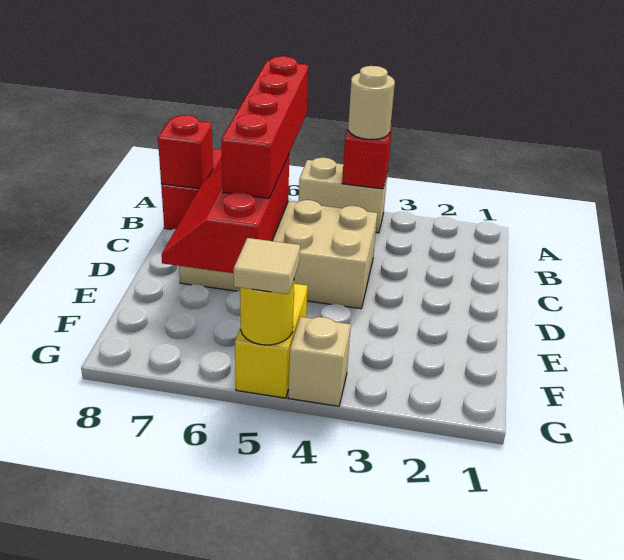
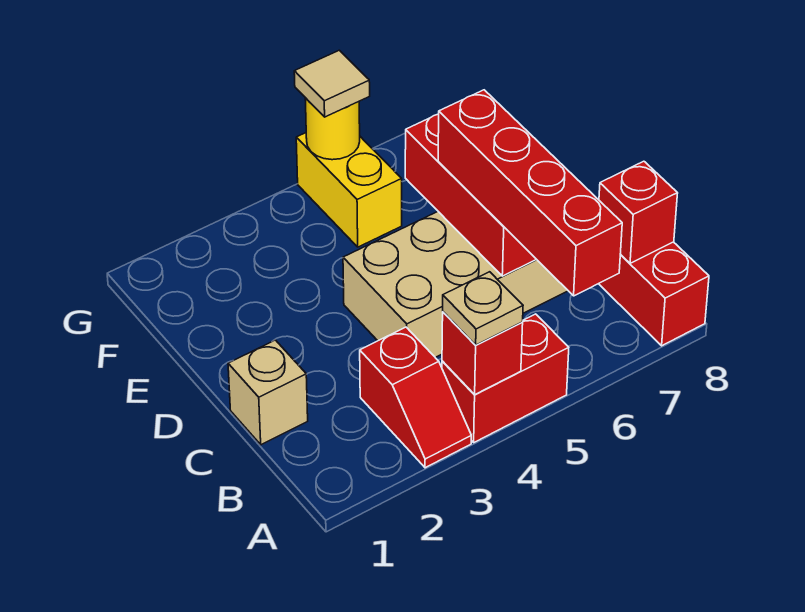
none -> red 1x2 slope [360,327,471,468]
tan 1x2 brick [299,158,388,233] -> red 1x2 brick [442,314,569,442]
tan 1x1 round brick [348,66,395,140] -> tan 1x1 plate [443,272,523,345]
tan 1x1 brick [288,317,351,406] -> tan 1x1 brick moved to [228,340,308,445]

